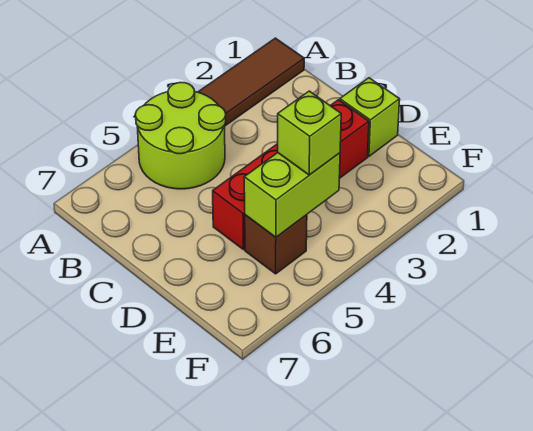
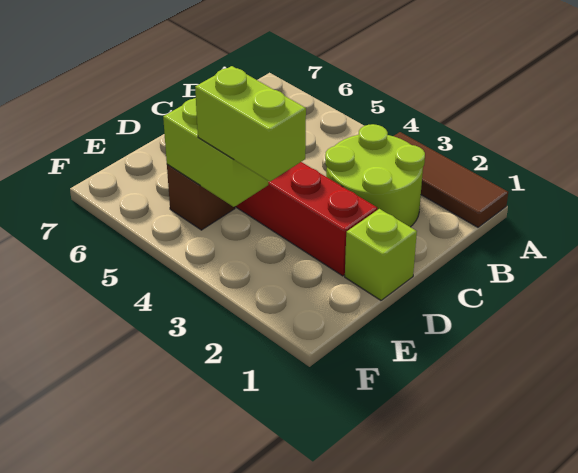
lime 2x2 round brick [136,82,226,189] -> lime 2x2 round brick moved to [325,124,425,227]
lime 1x1 brick [278,91,341,175] -> lime 1x2 brick [195,66,306,182]

